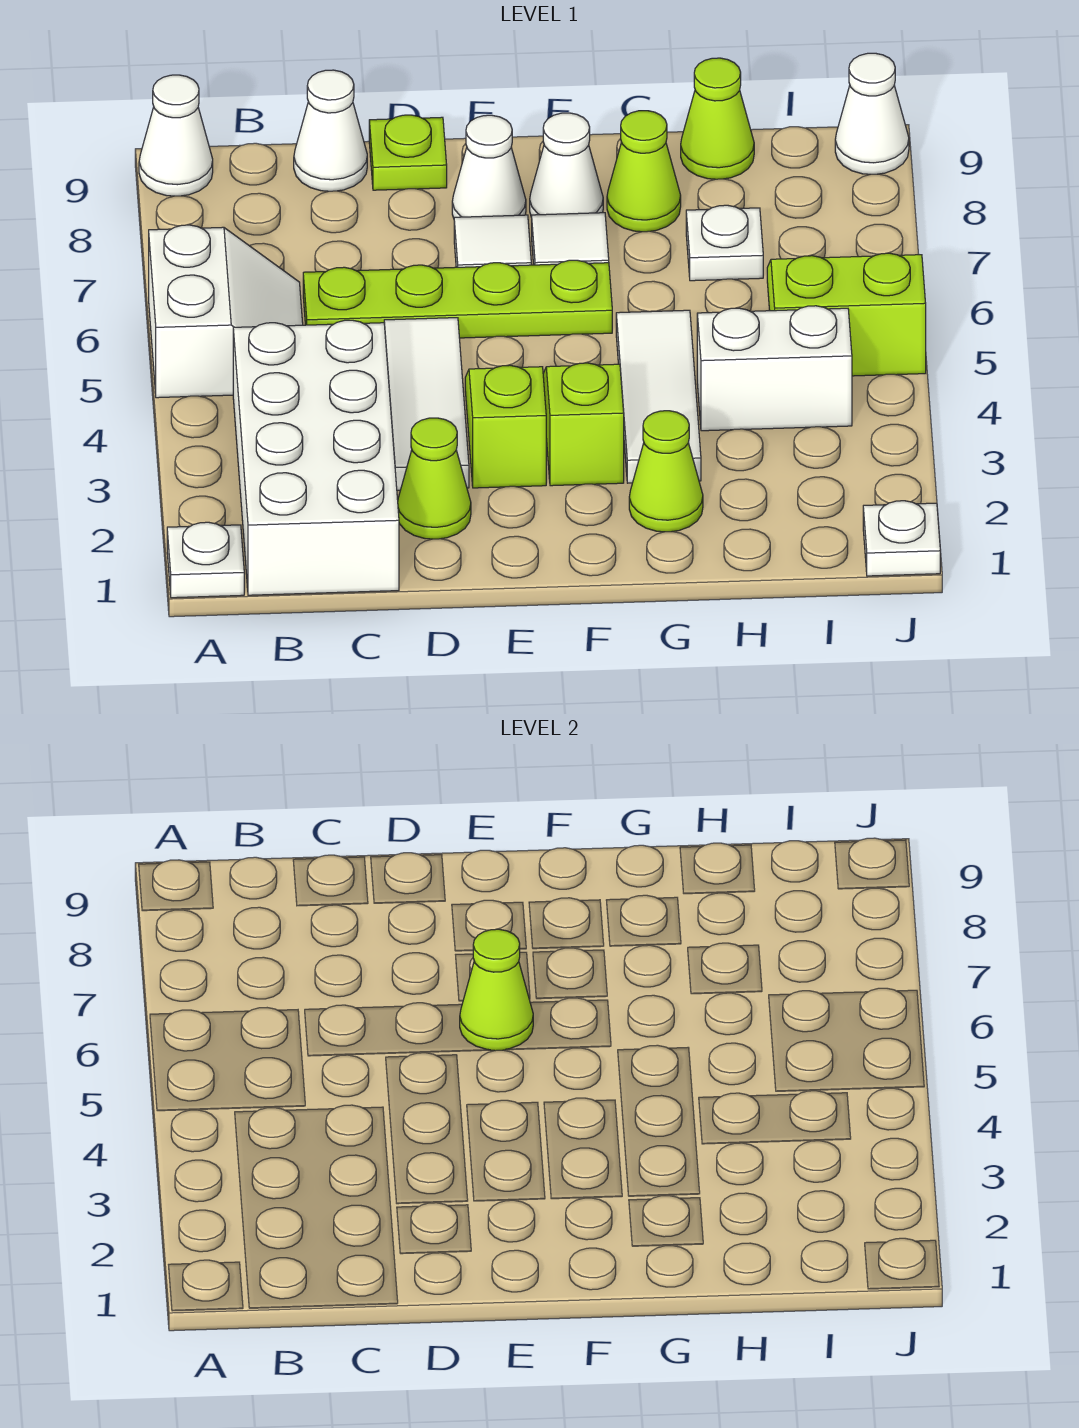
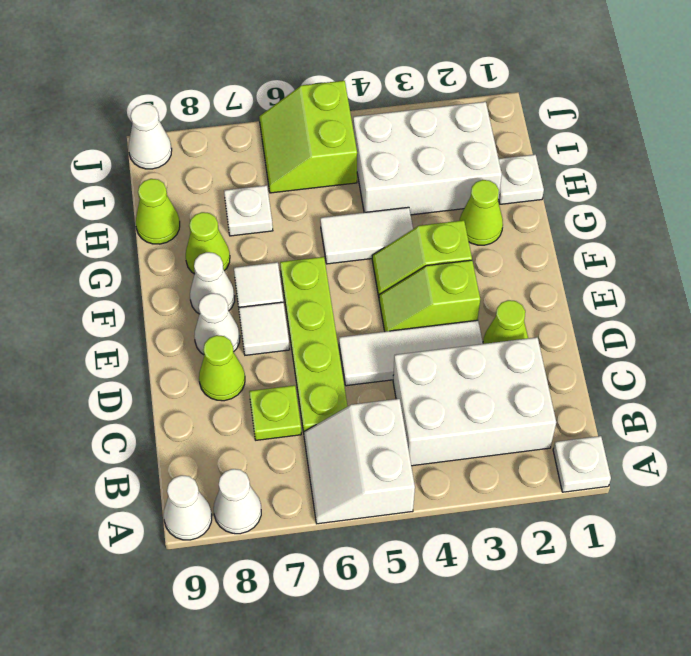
white 2x2 slope [149,225,303,398] -> white 2x2 slope turned to [304,399,415,524]
white 2x4 brick [233,320,399,595] -> white 2x3 brick [393,337,556,466]
white 1x1 cone [294,70,367,191] -> white 1x1 cone moved to [214,469,261,534]
lime 1x1 plate [369,115,447,190] -> lime 1x1 plate moved to [249,385,301,440]
lime 1x1 cone [460,929,533,1051] -> lime 1x1 cone moved to [199,335,245,401]
white 1x3 tile [616,310,701,483] -> white 1x2 tile [320,207,413,264]
white 1x2 brick [697,306,852,431] -> white 2x3 brick [353,102,502,215]
white 1x1 plate [863,501,940,576] -> white 1x1 plate moved to [499,155,544,204]

